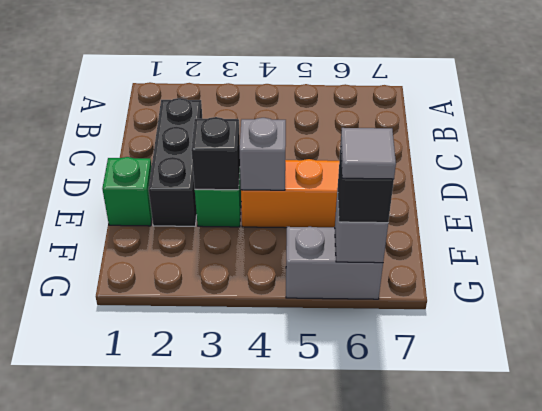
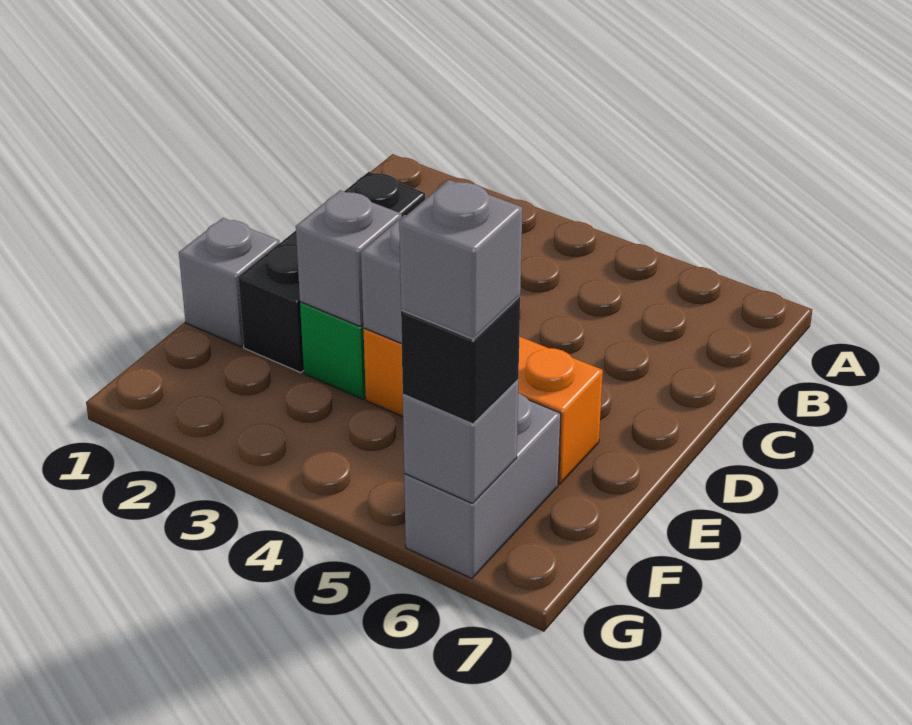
green 1x1 brick [102,157,152,226] -> grey 1x1 brick [179,218,280,347]
black 1x1 brick [191,117,240,190] -> grey 1x1 brick [296,190,402,326]
grey 1x2 brick [286,227,383,299] -> grey 1x2 brick turned to [404,393,561,578]
grey 1x1 tile [341,128,396,179] -> grey 1x1 brick [399,180,522,339]

